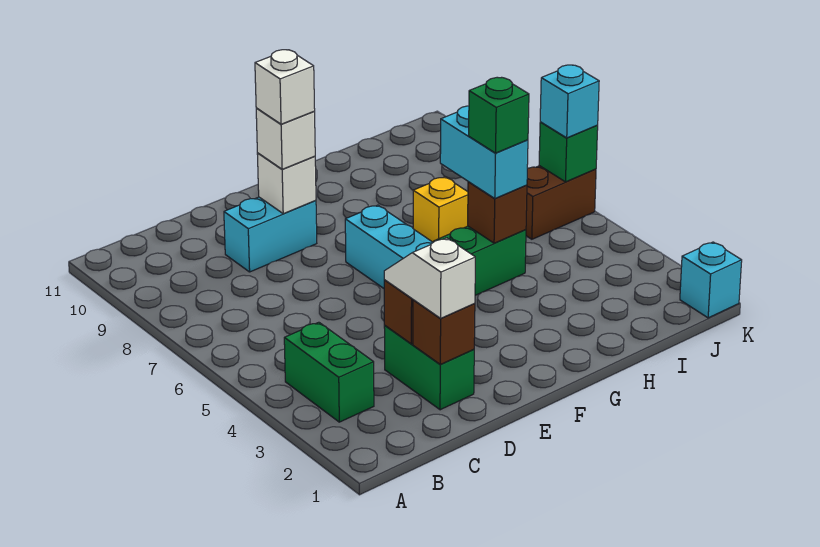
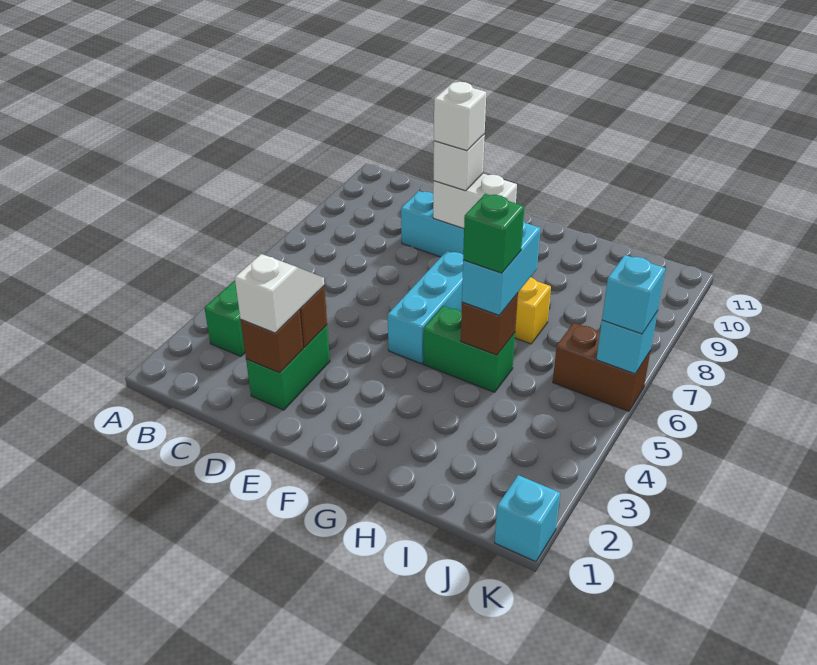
white 1x1 brick [257,153,316,214] -> white 1x2 brick [433,174,517,229]
green 1x1 brick [539,122,598,182] -> cyan 1x1 brick [596,311,658,374]

